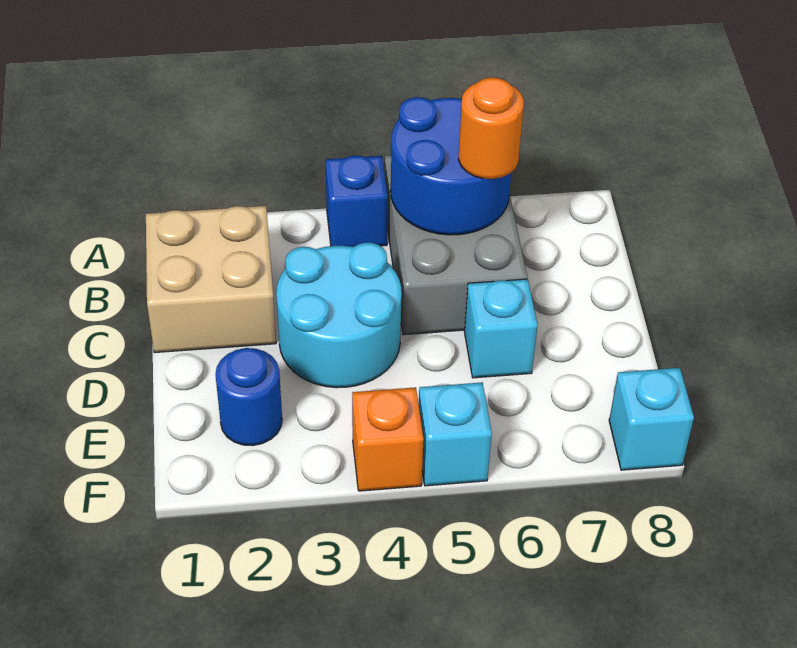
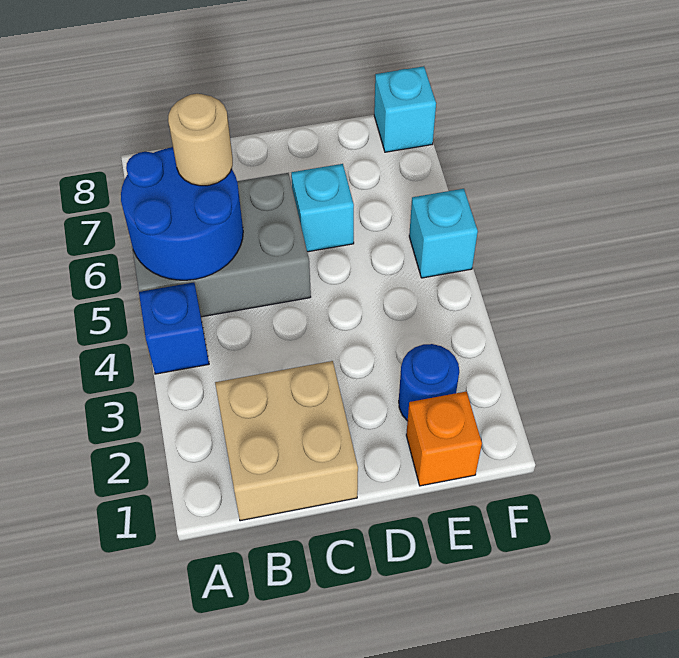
orange 1x1 round brick [458,77,524,179] -> tan 1x1 round brick [168,94,233,186]
cyan 2x2 round brick [276,242,402,388] -> none
orange 1x1 brick [352,387,424,491] -> orange 1x1 brick moved to [406,392,482,486]

